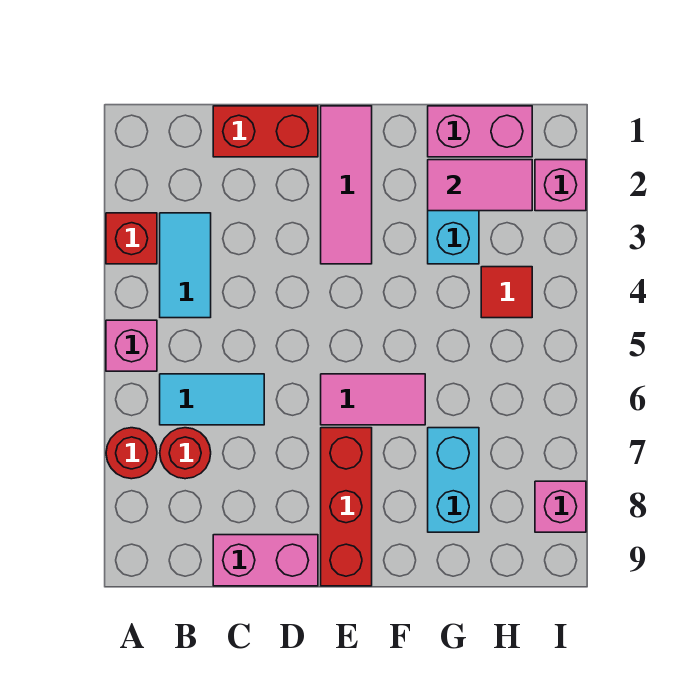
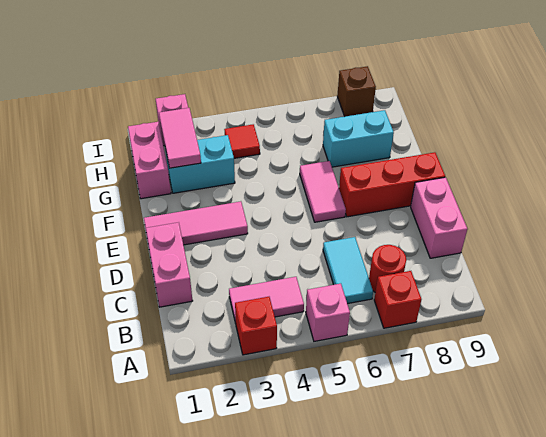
red 1x1 round brick [106,428,157,479] -> red 1x1 brick [374,271,421,328]
cyan 1x2 tile [160,213,211,318] -> pink 1x2 tile [229,277,304,323]
red 1x2 brick [213,106,318,157] -> pink 1x2 brick [146,222,193,307]
pink 1x1 brick [535,481,586,532] -> brown 1x1 brick [337,66,376,116]

